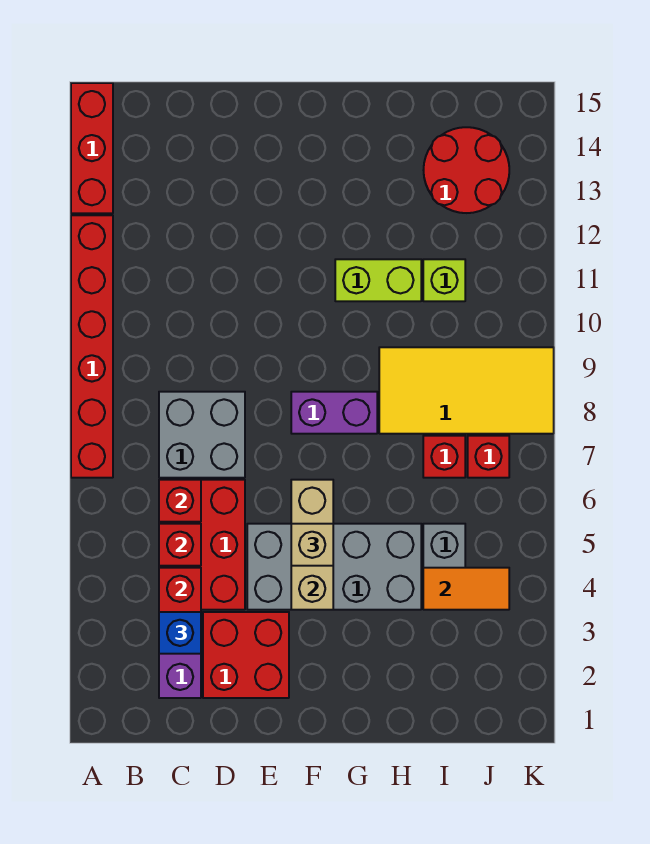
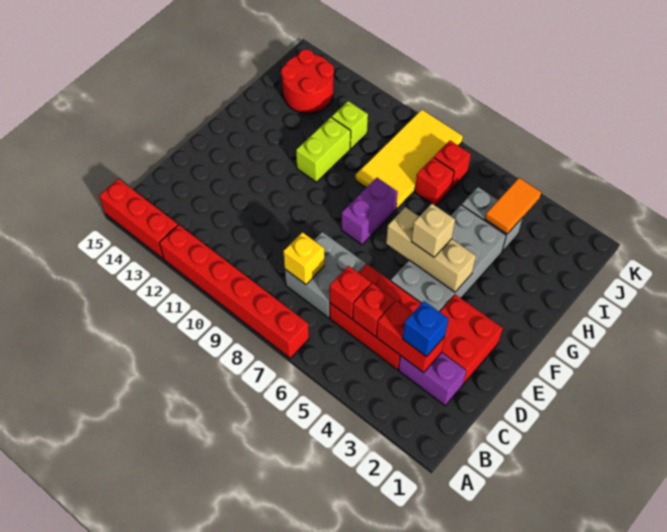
none -> yellow 1x1 brick [283,232,324,284]

